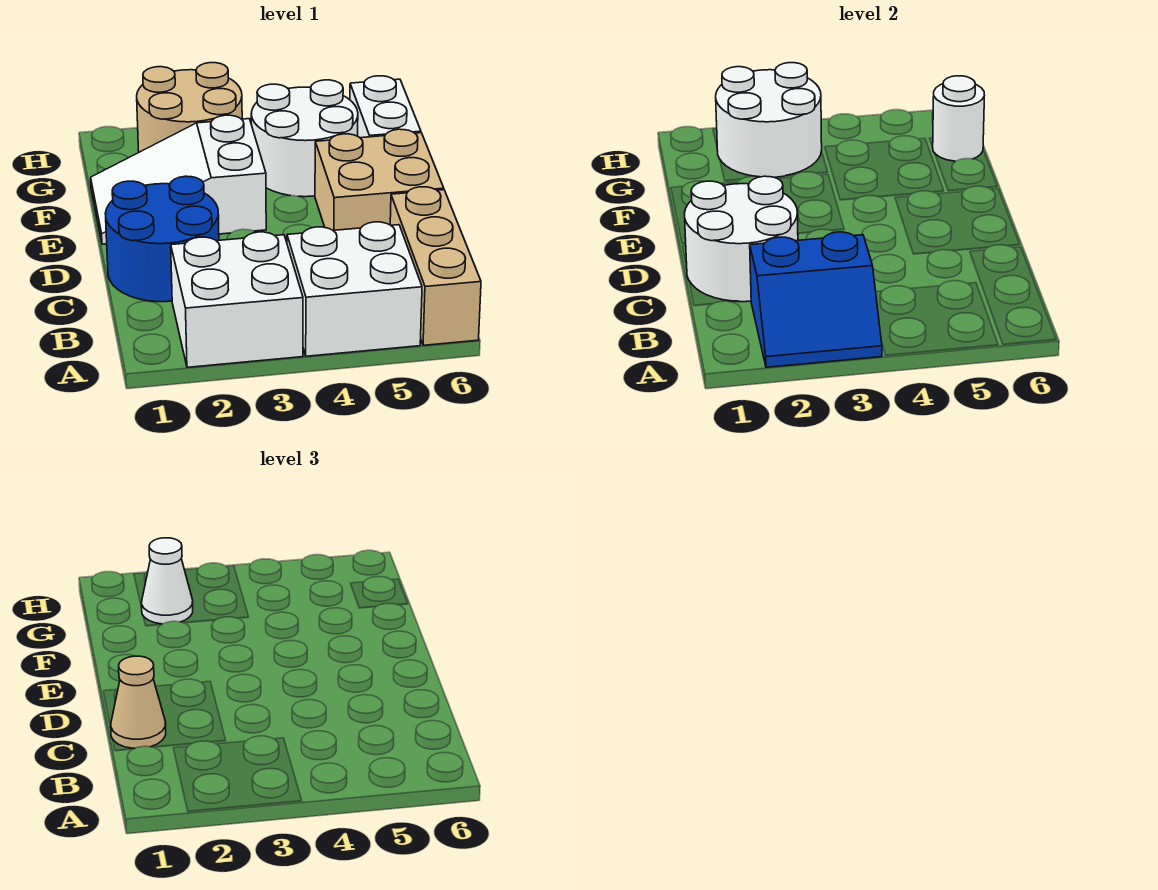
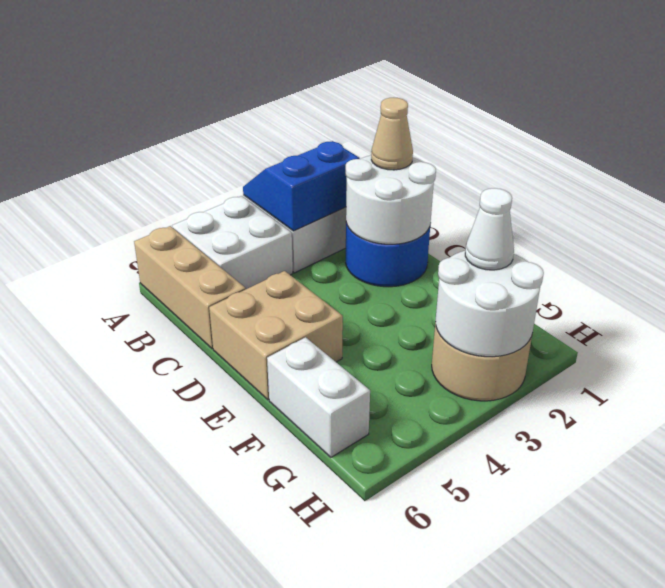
white 2x3 slope [91,115,266,244] -> none
white 2x2 round brick [251,80,358,197] -> none
white 1x1 round brick [932,76,985,161] -> none

